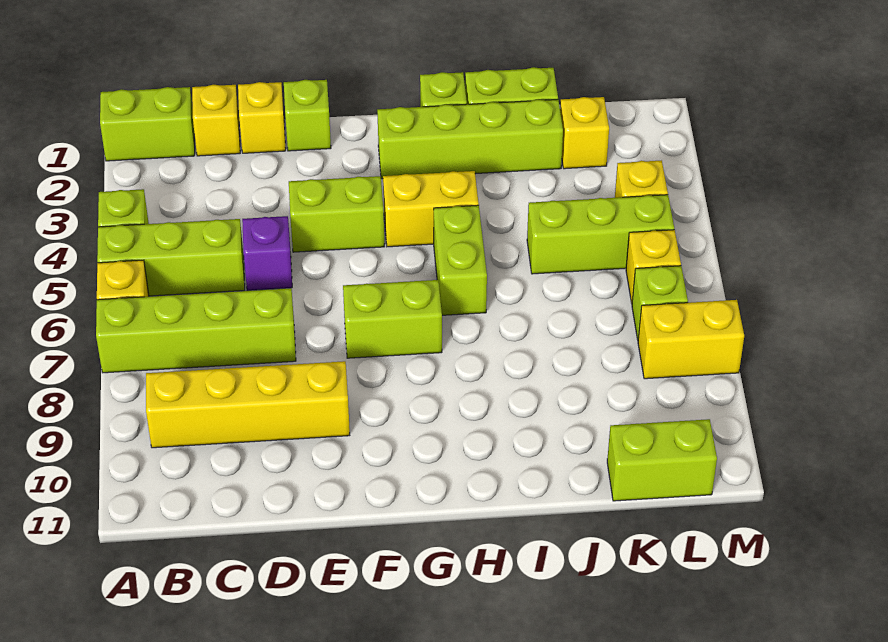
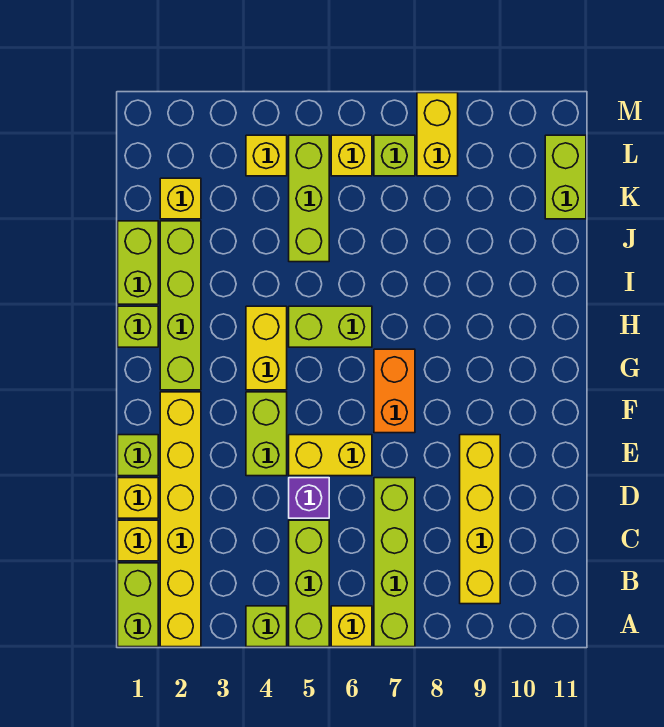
none -> yellow 1x6 brick [160,392,201,647]
none -> yellow 1x2 brick [289,435,372,476]
lime 1x2 brick [343,280,442,358] -> orange 1x2 brick [374,349,415,433]

